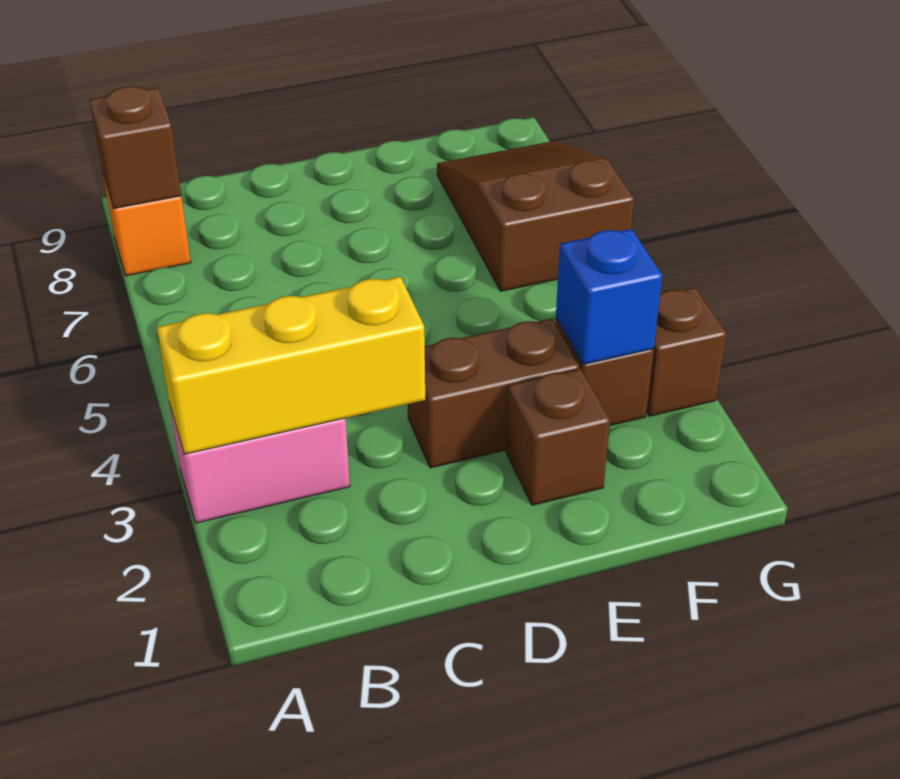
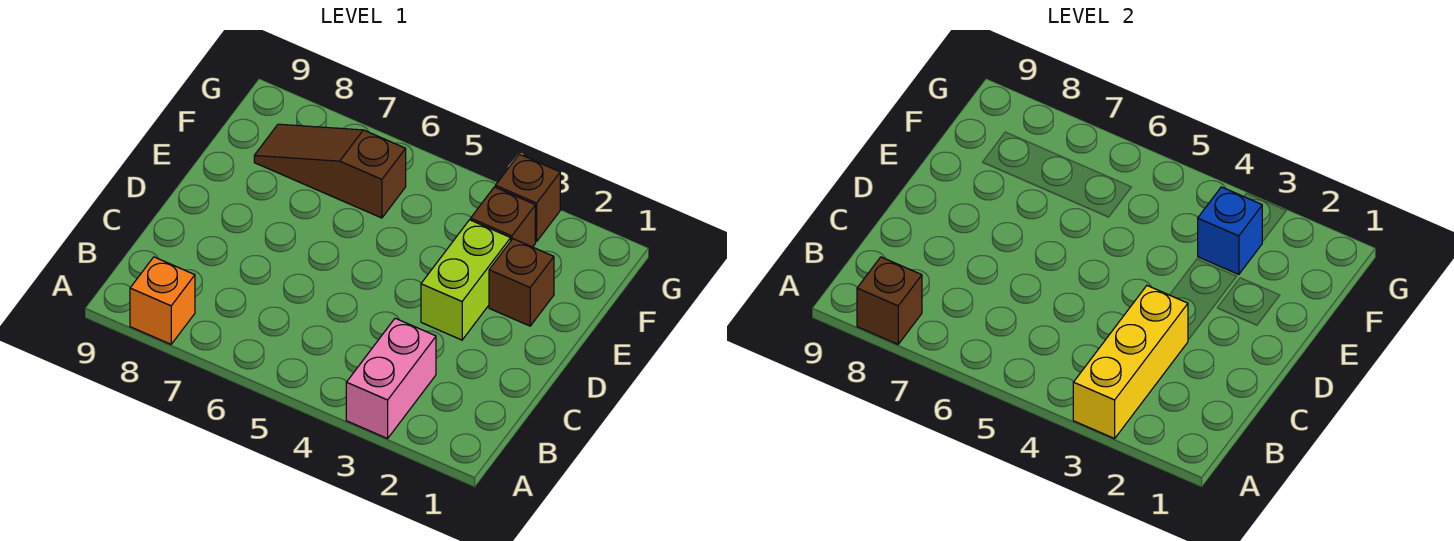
brown 1x2 brick [408,319,579,468] -> lime 1x2 brick [421,220,511,340]
brown 2x3 slope [437,141,634,291] -> brown 1x3 slope [254,124,406,218]

